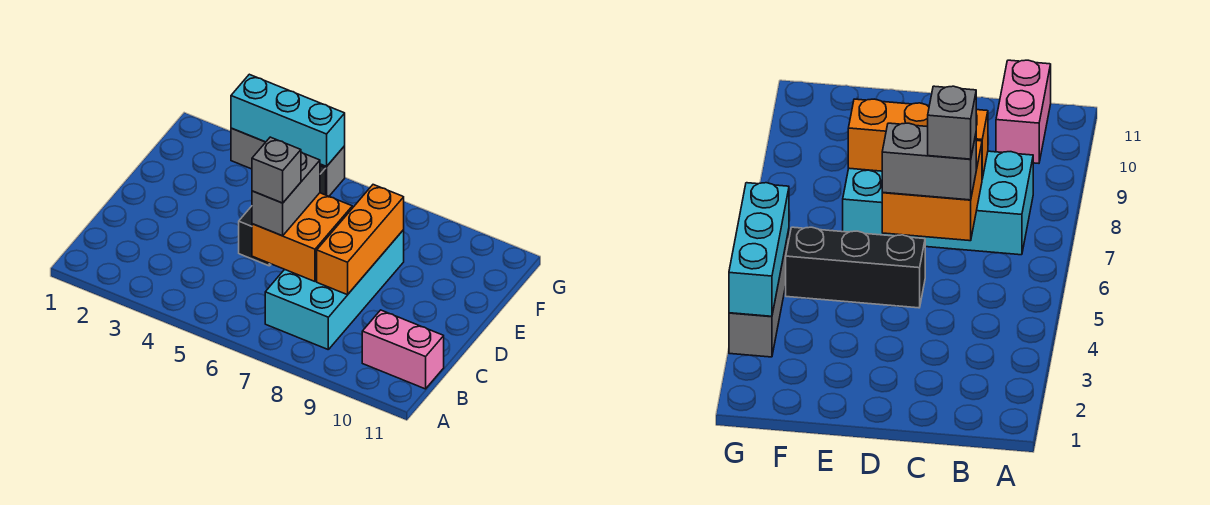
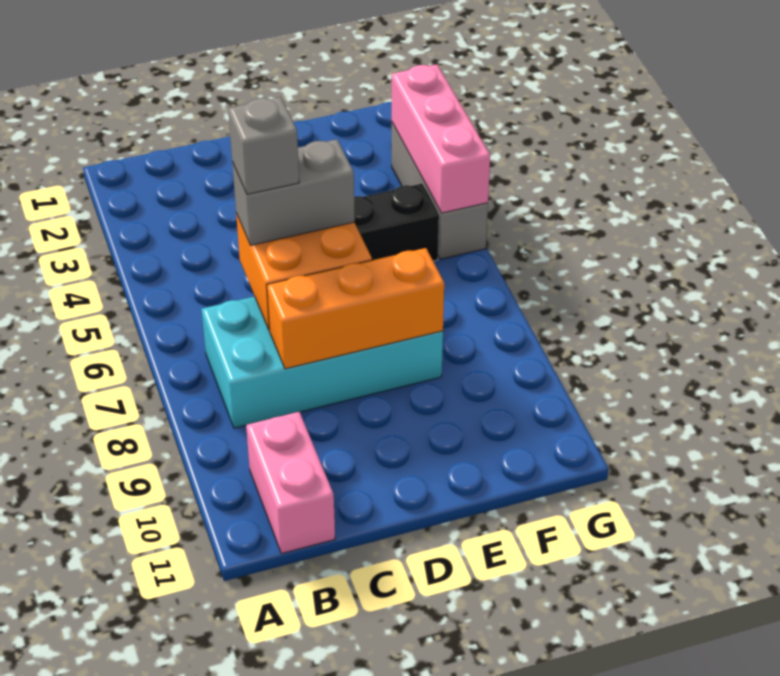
cyan 1x3 brick [231,74,345,167] -> pink 1x3 brick [392,64,490,213]

